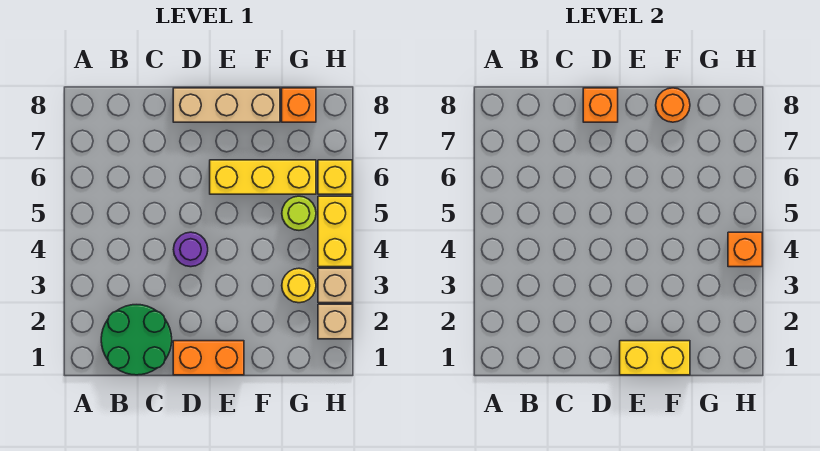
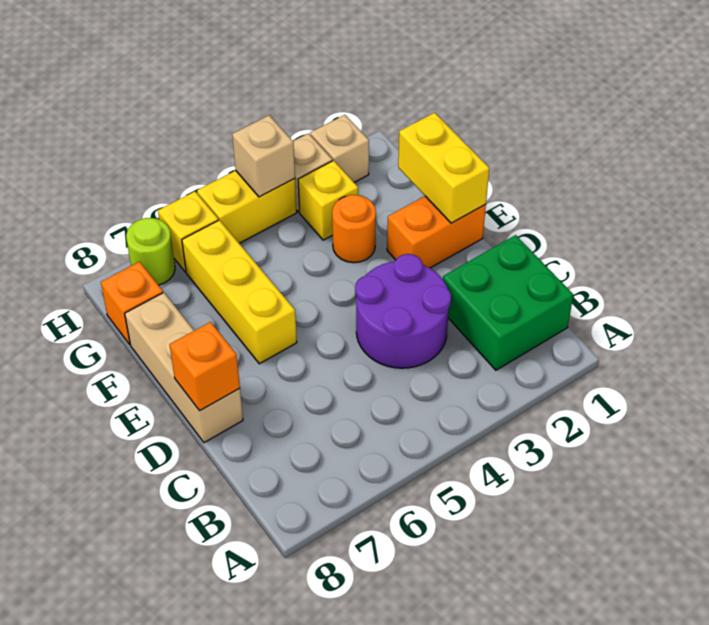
green 2x2 round brick [101,305,172,375] -> green 2x2 brick [443,235,573,370]
orange 1x2 brick [173,341,244,375] -> orange 1x2 brick turned to [387,196,486,268]
purple 1x1 round brick [174,232,208,267] -> purple 2x2 round brick [355,254,451,368]
orange 1x1 round brick [656,88,690,122] -> orange 1x1 round brick moved to [332,195,376,263]
yellow 1x1 round brick [282,268,316,303] -> yellow 1x1 brick [298,161,358,240]
lime 1x1 round brick [282,196,316,230] -> lime 1x1 round brick moved to [126,218,175,285]
orange 1x1 brick [728,232,762,267] -> tan 1x1 brick [232,115,295,197]

